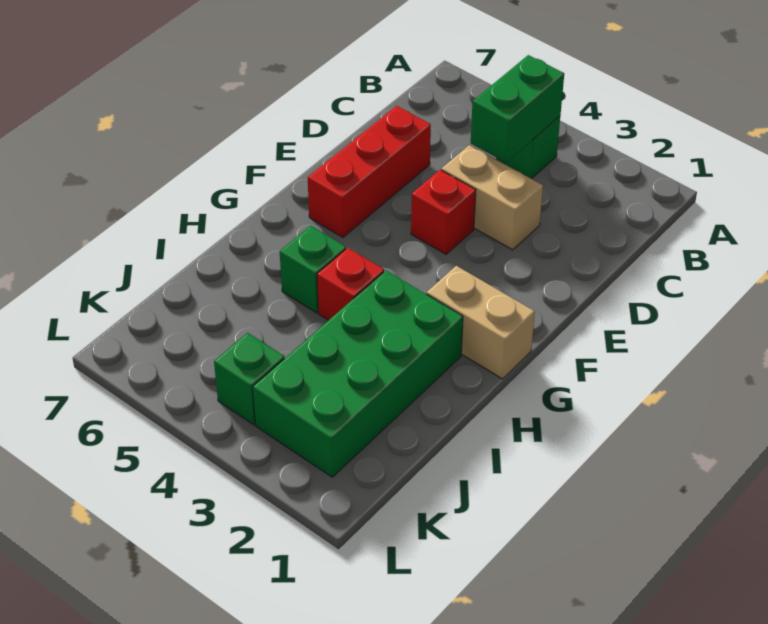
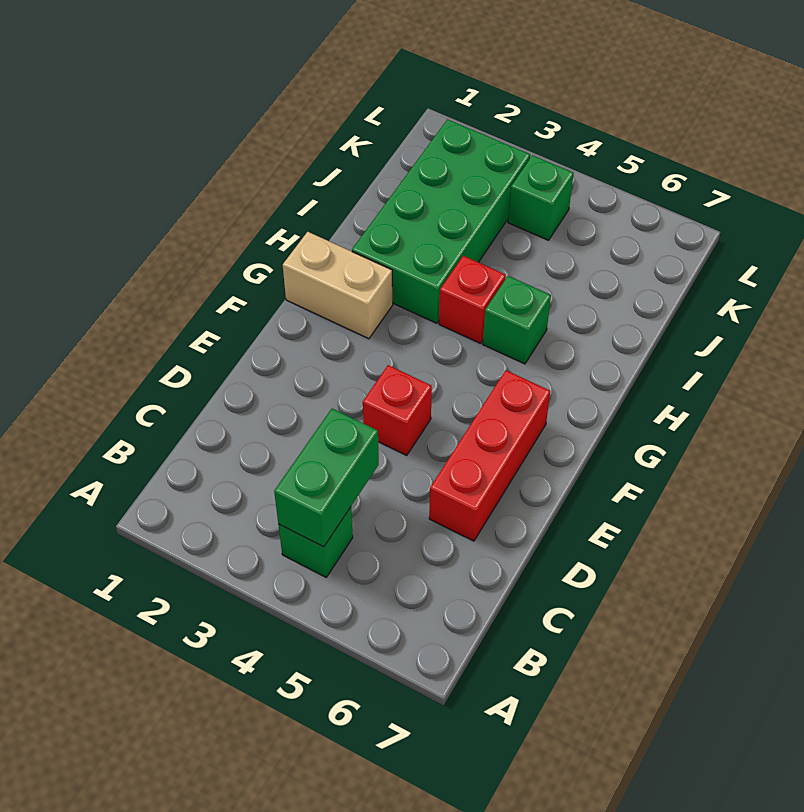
tan 1x2 brick [441,145,543,250] -> none

